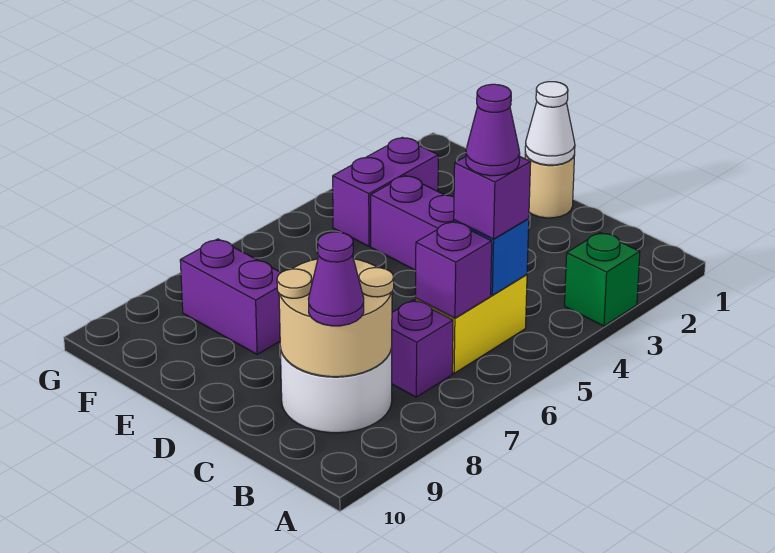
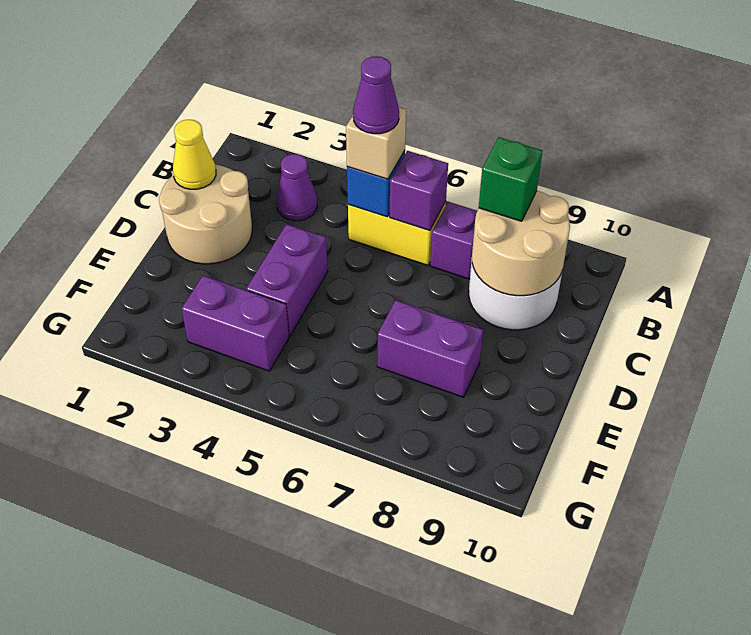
green 1x1 brick [565,232,640,326] -> green 1x1 brick moved to [479,137,542,221]
purple 1x1 brick [454,157,531,239] -> tan 1x1 brick [346,107,406,179]
purple 1x1 cone [309,232,364,326] -> purple 1x1 cone moved to [276,154,317,221]
none -> yellow 1x1 cone [173,120,216,189]
tan 1x1 round brick [525,153,575,218] -> tan 2x2 round brick [159,165,252,264]
white 1x1 cone [525,82,575,165] -> none
purple 1x2 brick [180,239,281,354] -> purple 1x2 brick turned to [377,300,483,397]

